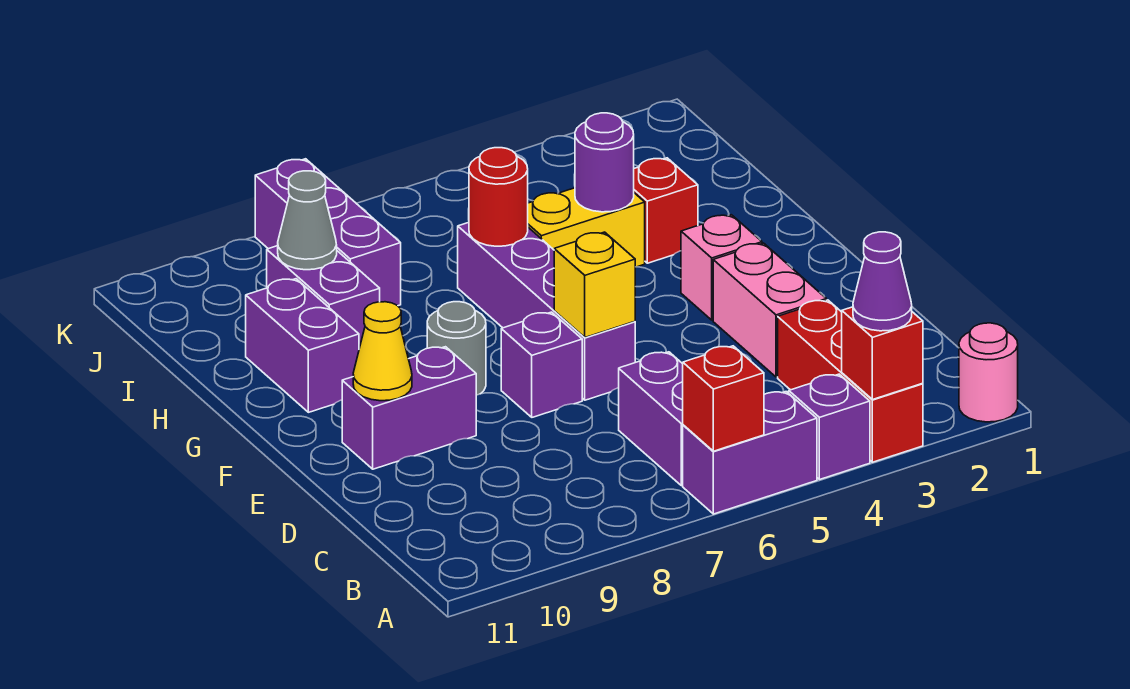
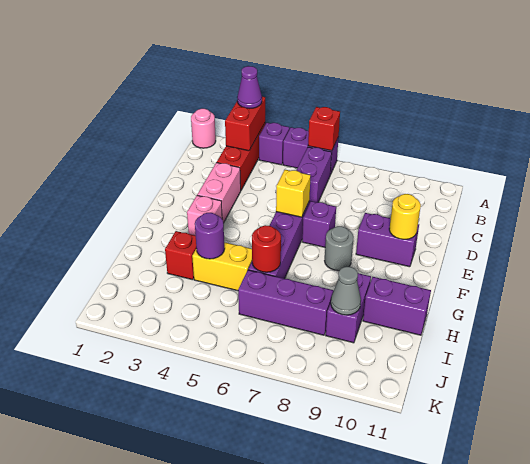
red 1x1 brick [842,307,923,400] -> red 1x2 brick [225,97,265,151]
yellow 1x1 cone [353,302,412,401] -> yellow 1x1 round brick [389,194,421,239]
purple 1x2 brick [246,279,359,412] -> purple 1x2 brick turned to [363,277,431,335]
purple 1x3 brick [255,159,401,306] -> purple 1x3 brick turned to [238,270,334,335]

